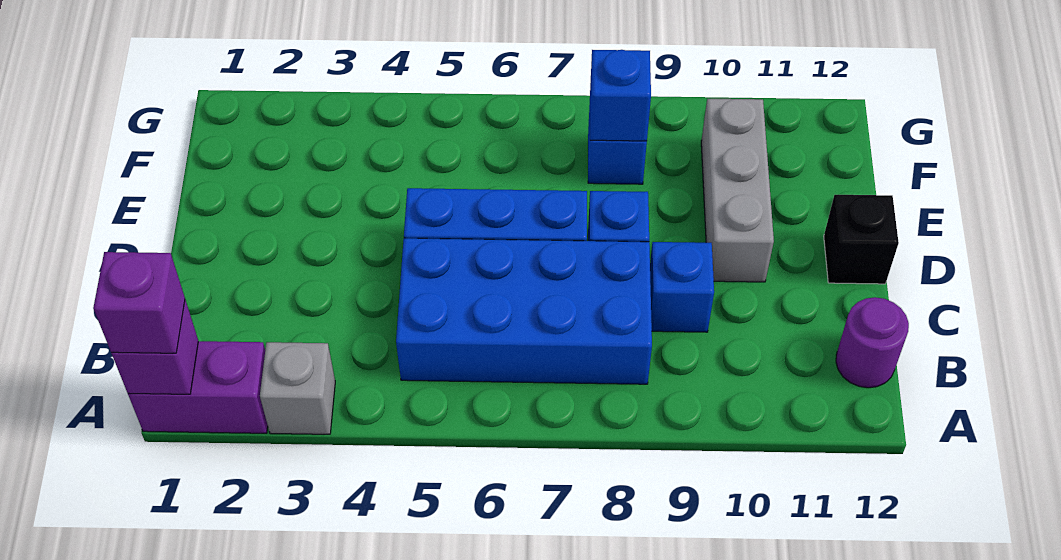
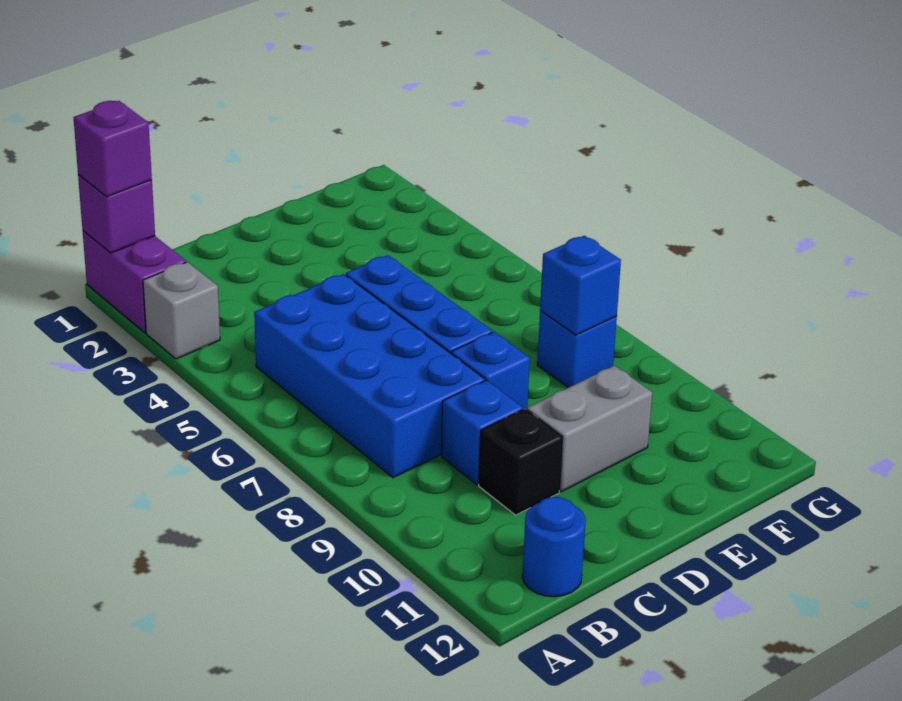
purple 1x1 round brick [836,297,909,388] -> blue 1x1 round brick [522,497,586,597]
grey 1x3 brick [701,99,774,282] -> grey 1x2 brick [527,366,652,492]
black 1x1 brick [824,195,899,284] -> black 1x1 brick moved to [479,409,563,515]

